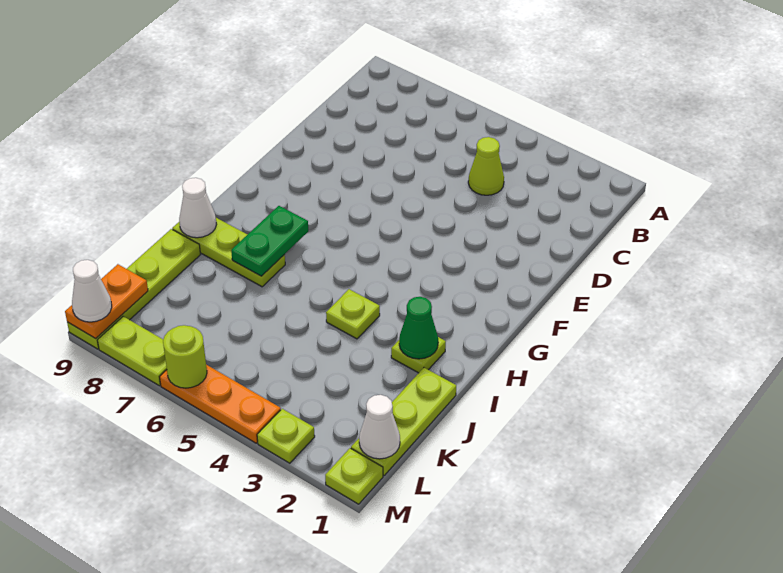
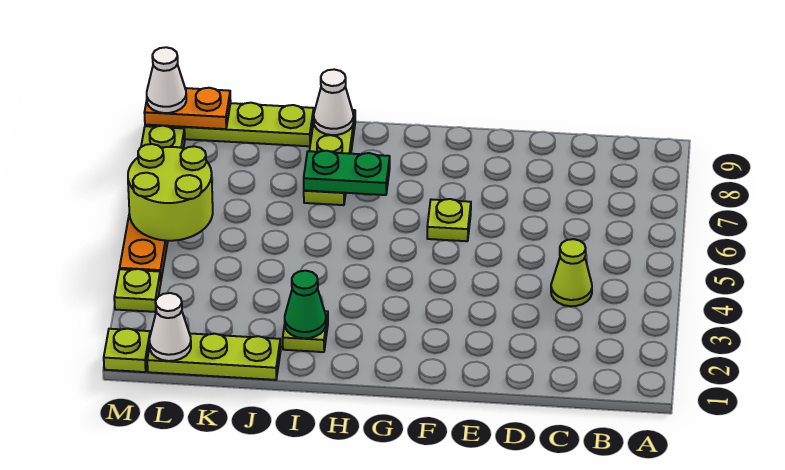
lime 1x1 plate [326,289,380,339] -> lime 1x1 plate moved to [427,199,471,241]
lime 1x1 round brick [163,325,207,388] -> lime 2x2 round brick [128,144,213,241]

